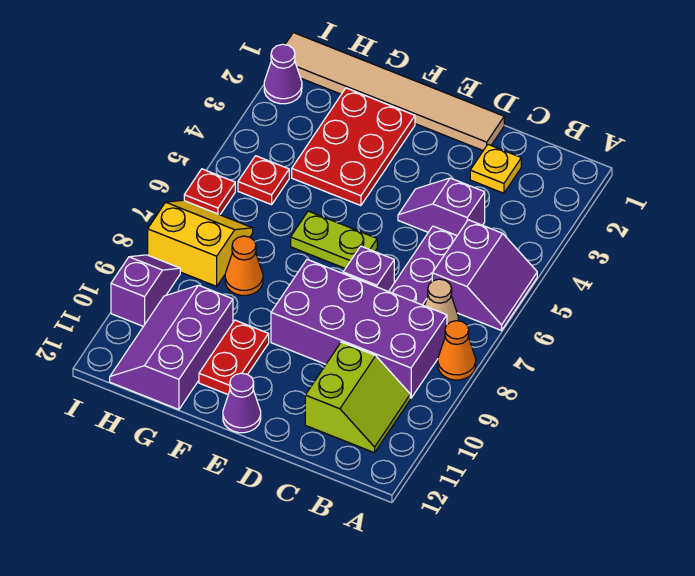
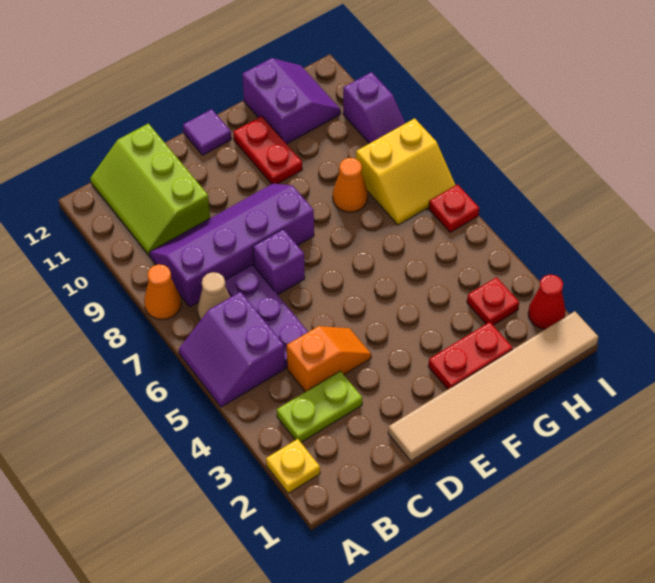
purple 2x4 brick [271,259,447,398] -> purple 2x4 slope [149,184,314,307]
lime 2x2 slope [305,342,410,453] -> lime 2x3 slope [90,123,210,255]
yellow 1x1 plate [470,145,521,193] -> yellow 1x1 plate moved to [266,439,320,493]
purple 1x2 slope [398,178,485,235] -> orange 1x2 slope [287,326,371,392]
lime 1x2 plate [291,211,377,269] -> lime 1x2 plate moved to [277,371,362,442]
purple 1x1 cone [223,373,261,433] -> purple 1x1 tile [183,109,231,155]
red 2x3 plate [292,88,415,206] -> red 1x2 plate [428,322,513,389]
purple 2x3 slope [110,285,233,410] -> purple 2x2 slope [242,58,341,144]
red 1x1 plate [238,156,289,205] -> red 1x1 plate moved to [467,277,519,325]
purple 1x1 cone [264,44,302,104] -> red 1x1 cone [528,274,566,329]

